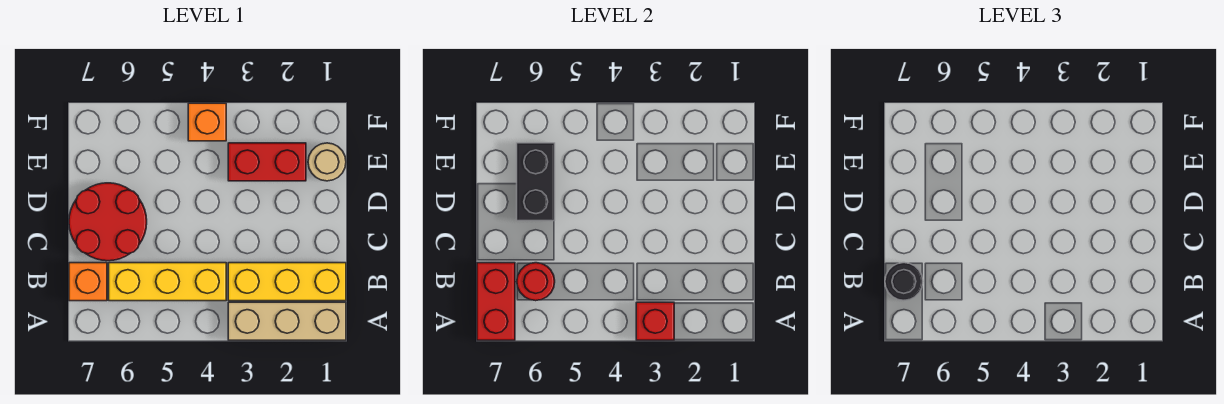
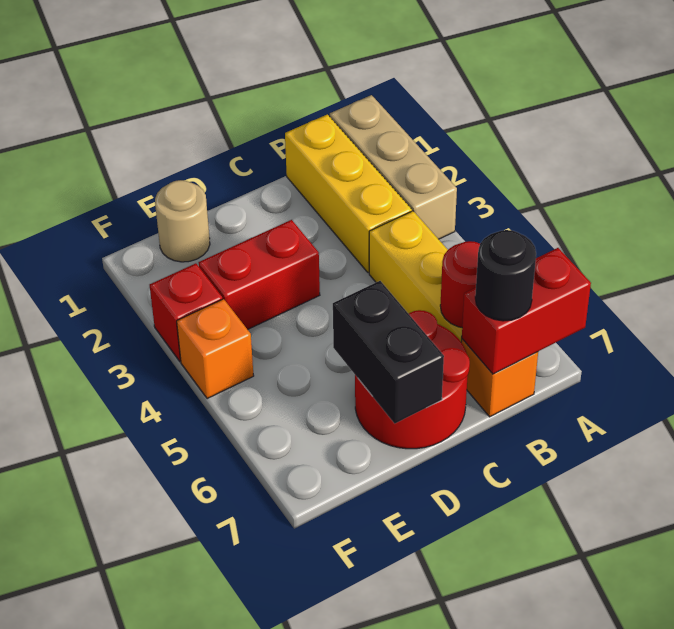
red 1x1 brick [636,302,674,340] -> red 1x1 brick moved to [149,263,222,361]
black 1x2 brick [517,143,555,221] -> black 1x2 brick turned to [333,281,444,423]
red 1x2 brick [228,143,306,181] -> red 1x2 brick turned to [198,220,320,330]

